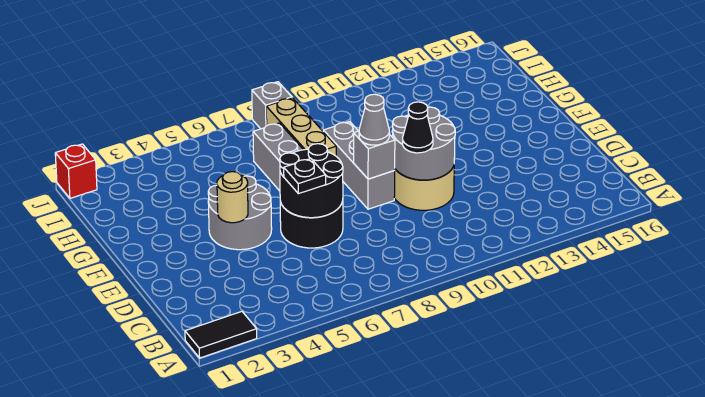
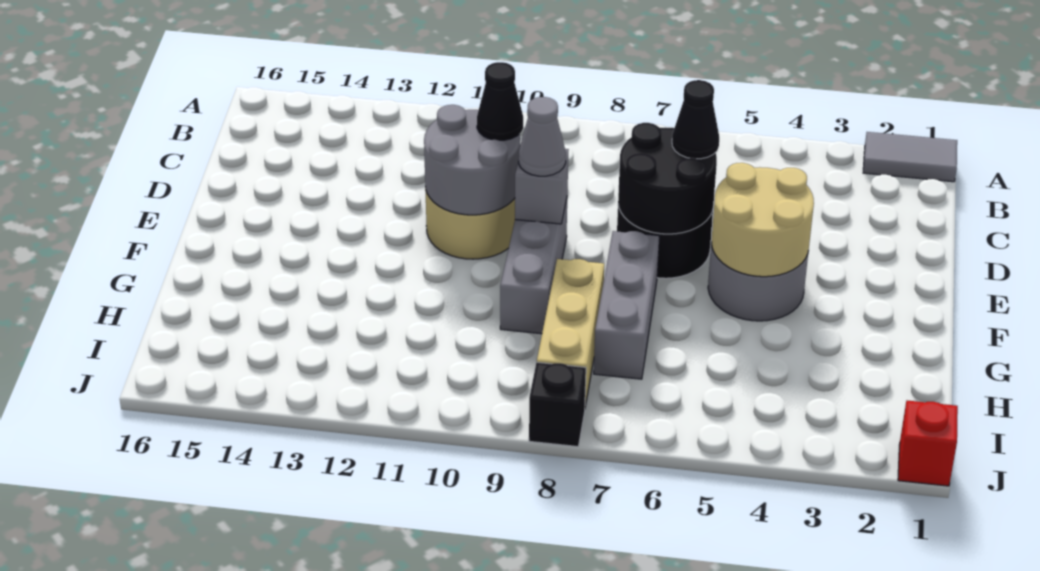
black 1x2 tile [185,312,257,358] -> grey 1x2 tile [863,132,957,182]
black 1x1 plate [284,158,326,194] -> black 1x1 cone [672,80,719,159]
tan 1x1 round brick [217,172,248,223] -> tan 2x2 round brick [712,163,814,277]
grey 1x1 brick [252,82,292,129] -> black 1x1 brick [529,362,586,447]

